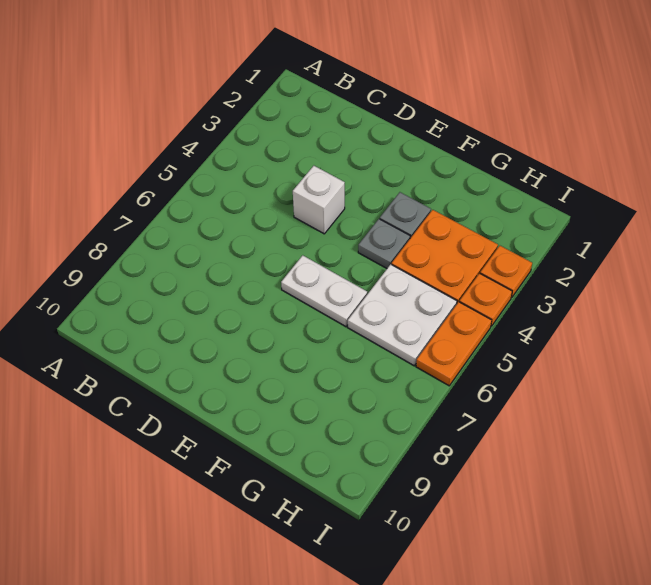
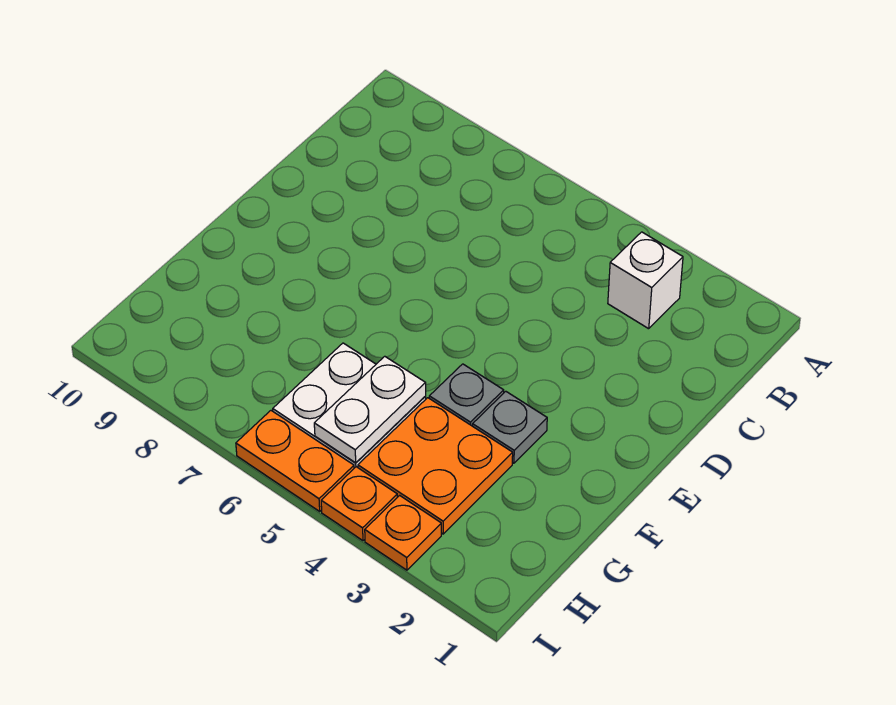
white 1x1 brick [293,166,345,234] -> white 1x1 brick moved to [608,232,683,329]
white 1x2 plate [281,255,367,326] -> white 1x2 plate moved to [314,356,426,463]

